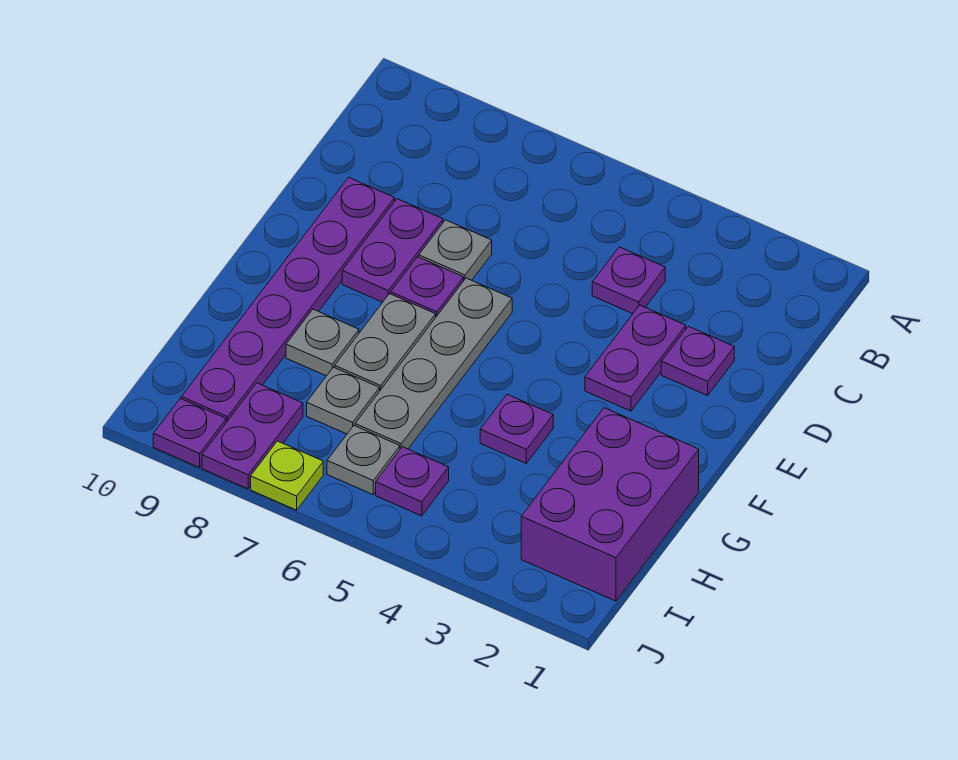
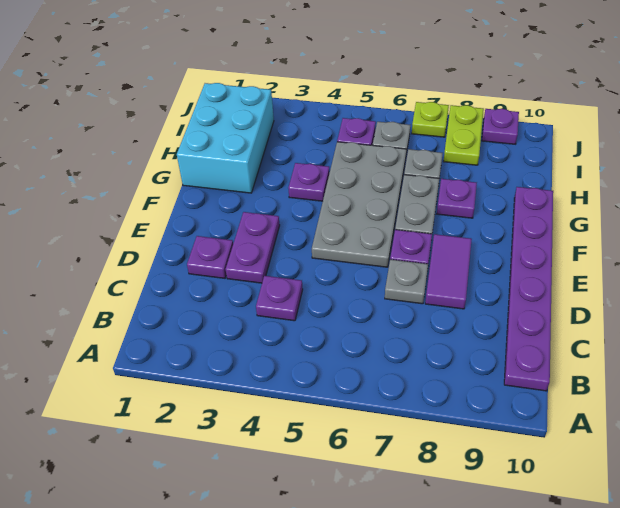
purple 1x2 plate [342,199,443,302] -> purple 1x2 tile [425,234,472,309]
purple 1x6 plate [181,177,395,422] -> purple 1x6 plate moved to [504,187,553,391]
grey 1x4 plate [355,278,512,449] -> grey 2x4 plate [312,142,406,267]
purple 2x3 brick [521,408,699,601] -> cyan 2x3 brick [177,83,274,193]
grey 1x1 plate [286,309,359,376] -> purple 1x1 plate [437,179,477,218]
purple 1x2 plate [202,383,303,489] -> lime 1x2 plate [443,105,484,165]

